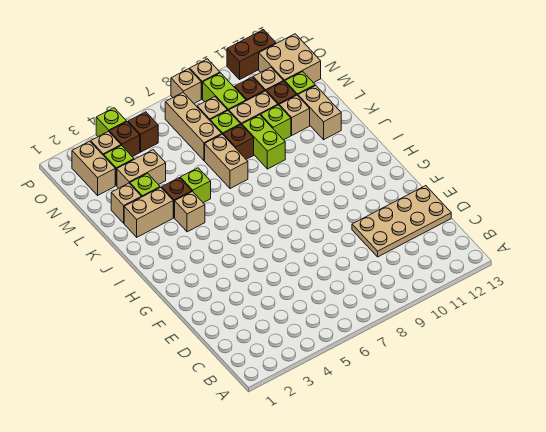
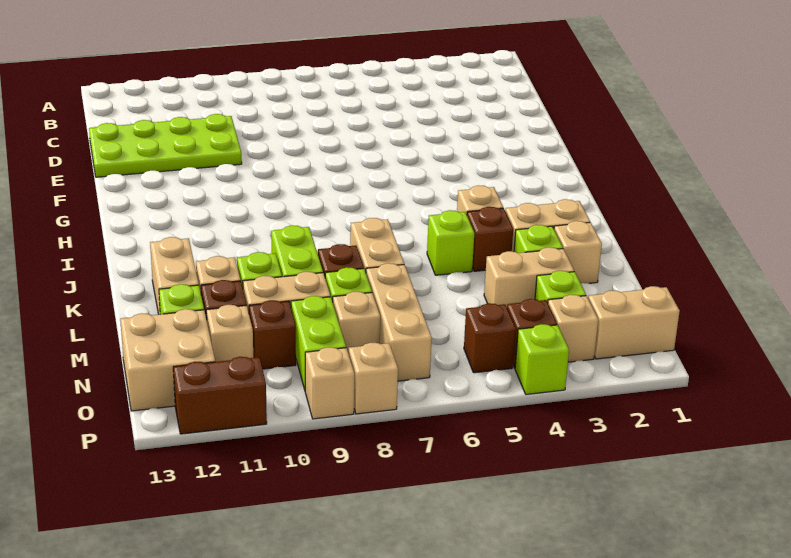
tan 2x4 plate [352,186,451,257] -> lime 2x4 plate [89,114,242,177]
tan 1x2 brick [72,141,115,195] -> tan 1x2 brick turned to [588,286,680,359]

